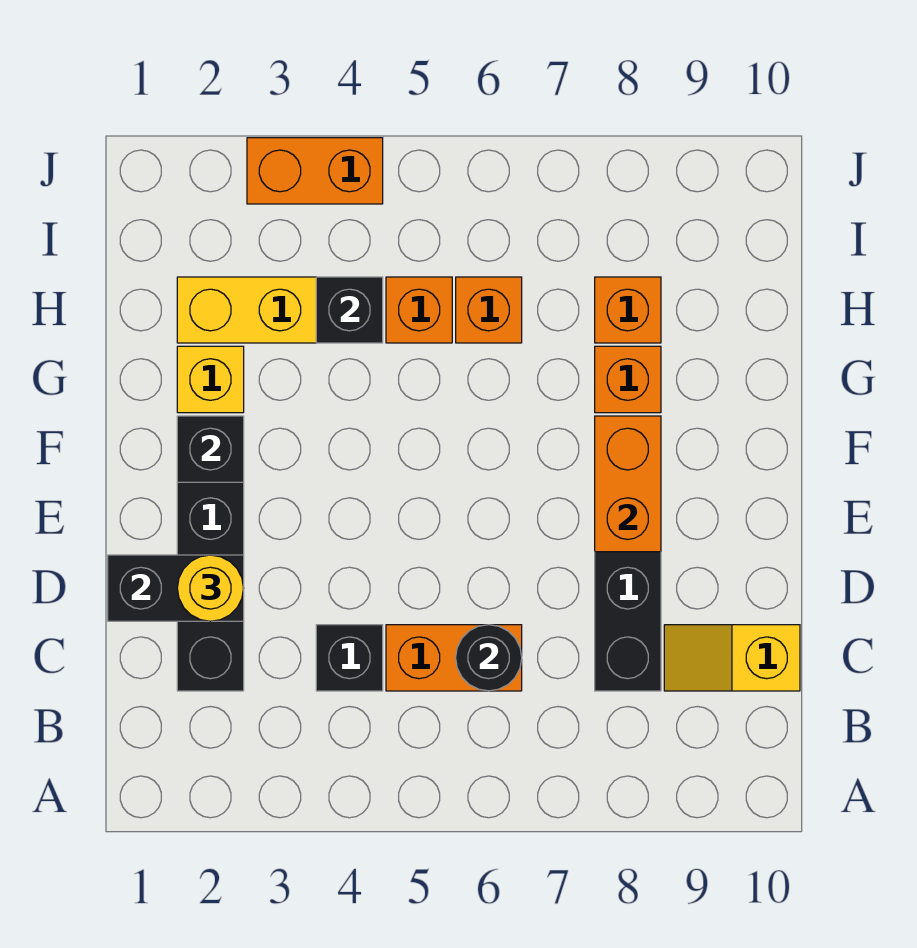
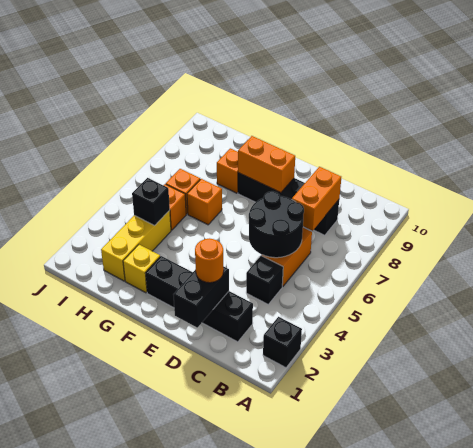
black 1x1 round brick [456,625,522,691] -> black 2x2 round brick [249,191,304,258]
yellow 1x2 slope [664,625,800,691] -> none
yellow 1x1 round brick [177,555,244,621] -> orange 1x1 round brick [195,238,224,283]
black 1x1 brick [177,416,244,482] -> black 1x1 brick moved to [263,317,302,368]
orange 1x1 brick [595,277,661,343] -> orange 1x1 brick moved to [187,179,222,225]
orange 1x2 brick [247,138,383,204] -> orange 1x2 brick moved to [292,167,341,231]

